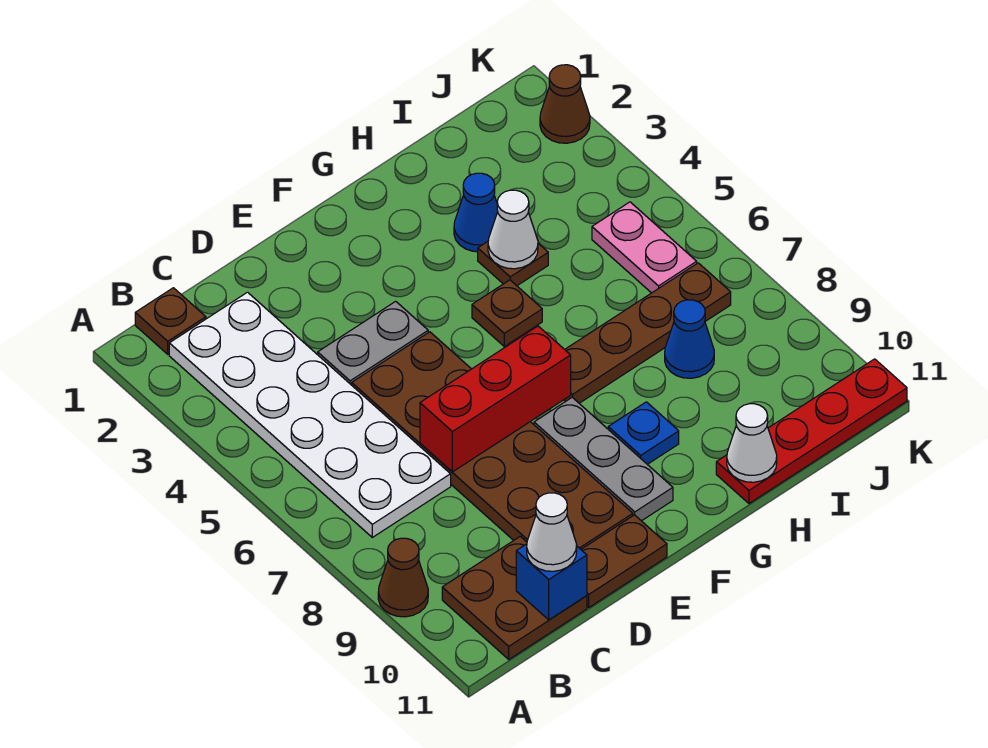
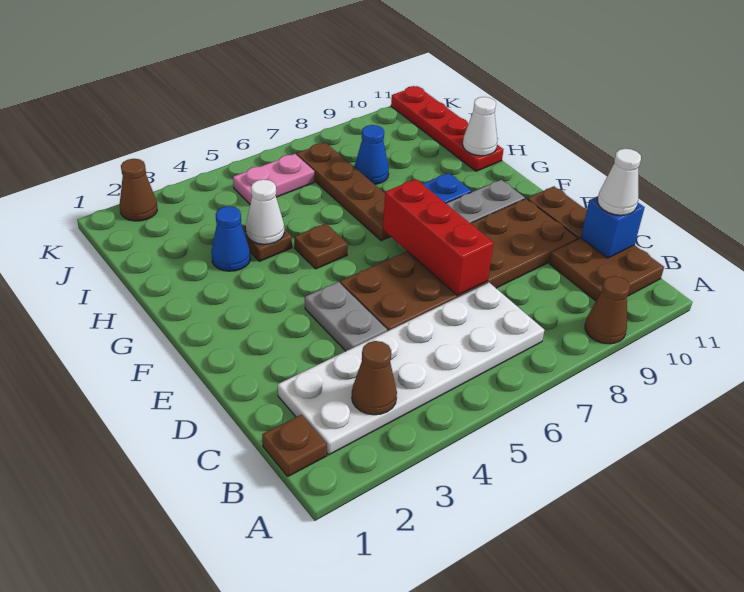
none -> brown 1x1 cone [352,341,397,415]

